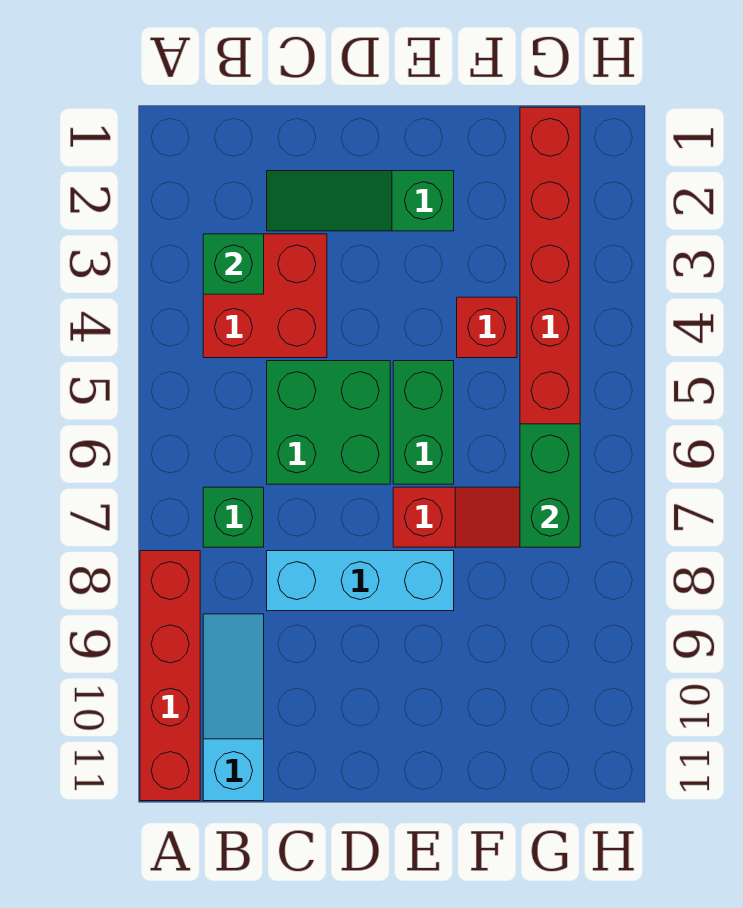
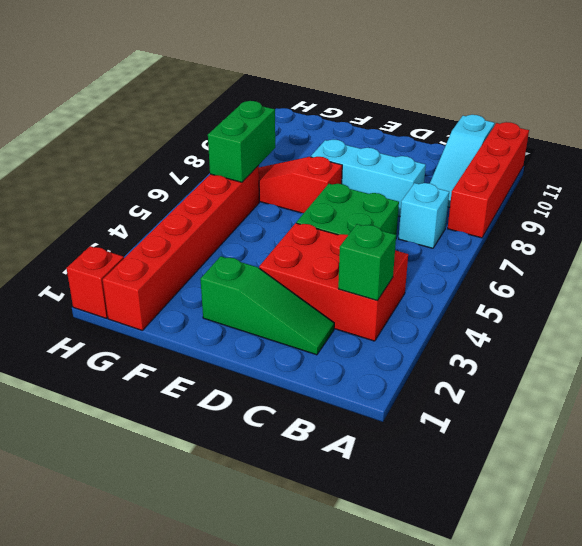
red 2x2 brick [203,234,327,358] -> red 2x3 brick [259,223,408,341]
green 1x1 brick [203,487,264,547] -> cyan 1x1 brick [399,183,449,248]
green 1x2 brick [393,361,454,484] -> none
red 1x1 brick [457,297,517,358] -> red 1x1 brick moved to [67,246,124,318]

